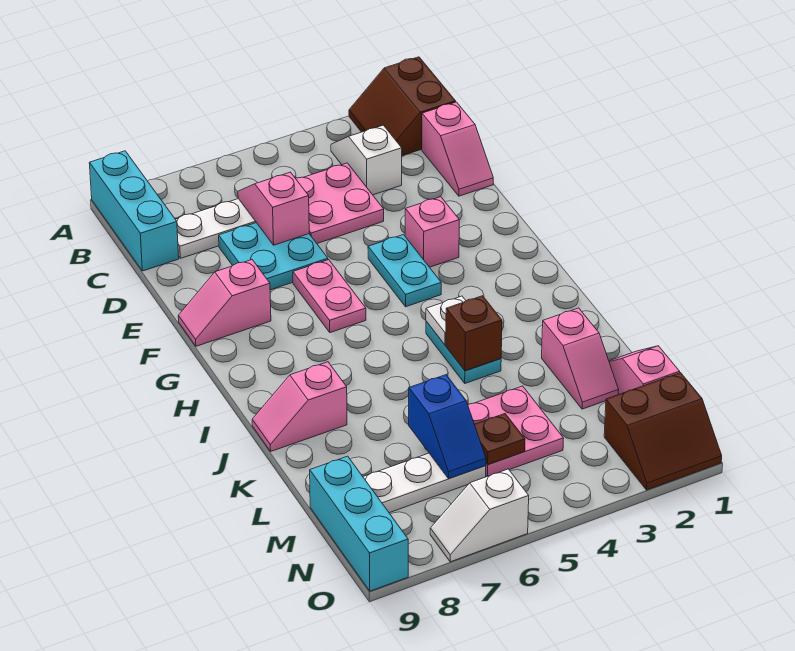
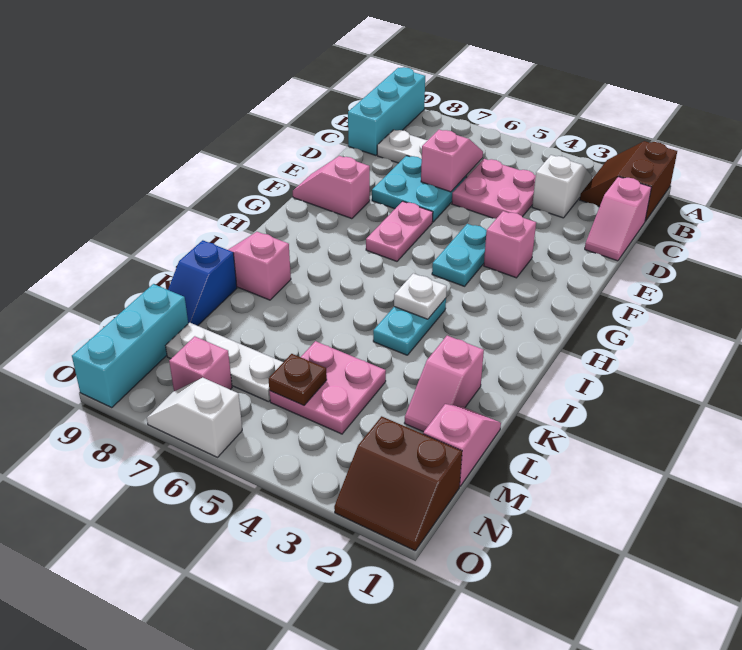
brown 1x1 brick [446,296,502,371] -> none
blue 1x2 slope [409,375,486,479] -> blue 1x2 slope moved to [168,240,237,326]
none -> pink 1x1 brick [169,336,232,391]

